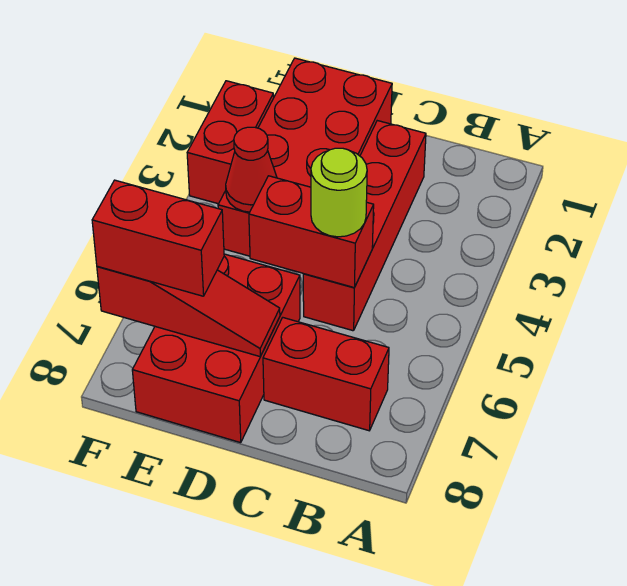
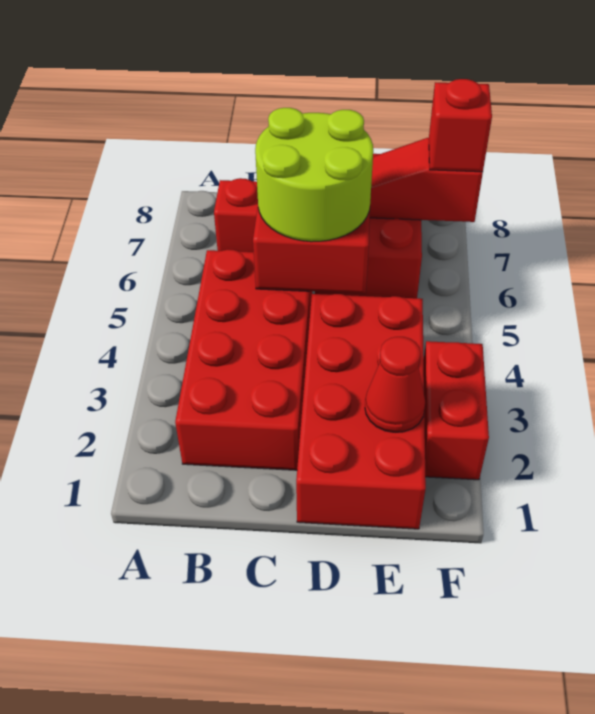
red 1x4 brick [303,121,426,331] -> red 2x4 brick [175,250,312,470]
lime 1x1 round brick [311,148,367,237] -> lime 2x2 round brick [255,108,373,242]
red 1x1 cone [226,127,277,212] -> red 1x1 cone moved to [365,337,425,432]
red 1x2 brick [92,180,224,296] -> red 1x1 brick [429,79,492,172]

